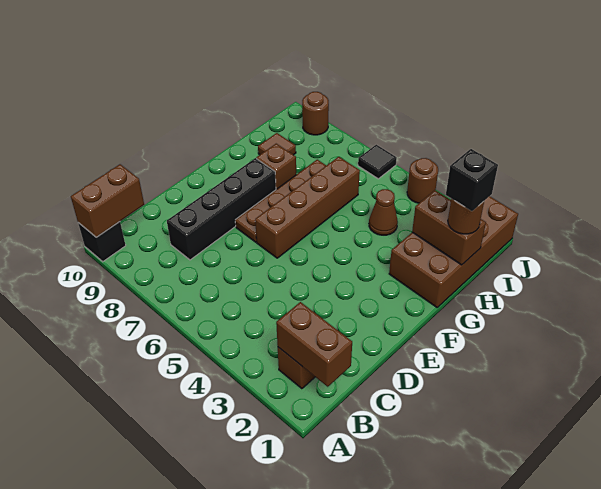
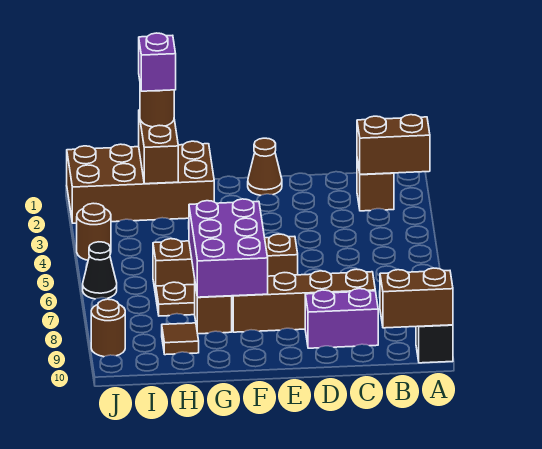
brown 1x2 brick [276,302,352,387] -> brown 1x2 brick turned to [357,115,430,174]
black 1x4 brick [167,158,276,260] -> brown 1x4 brick [232,269,375,332]
none -> purple 1x2 brick [305,289,378,348]
none -> purple 2x3 brick [189,199,268,297]
black 1x1 brick [446,149,498,211] -> purple 1x1 brick [139,33,176,91]
brown 1x1 cone [369,189,398,235] -> brown 1x1 cone moved to [248,138,282,195]
black 1x1 tile [358,145,397,179] -> black 1x1 cone [83,242,117,299]

